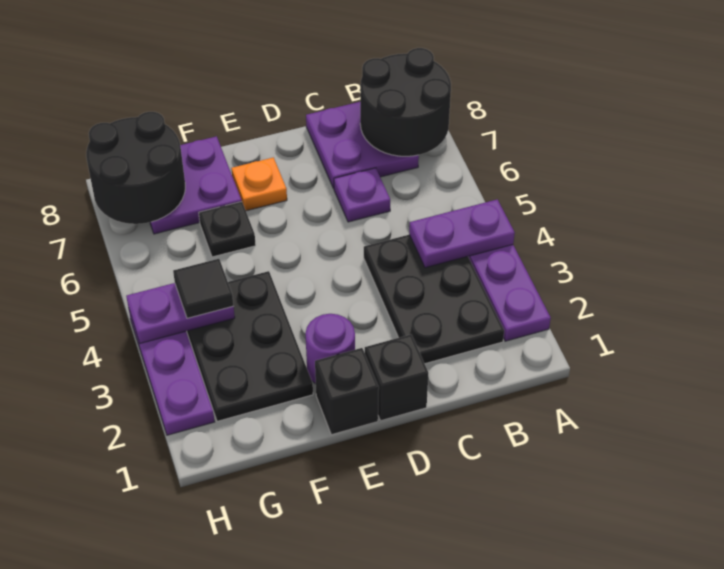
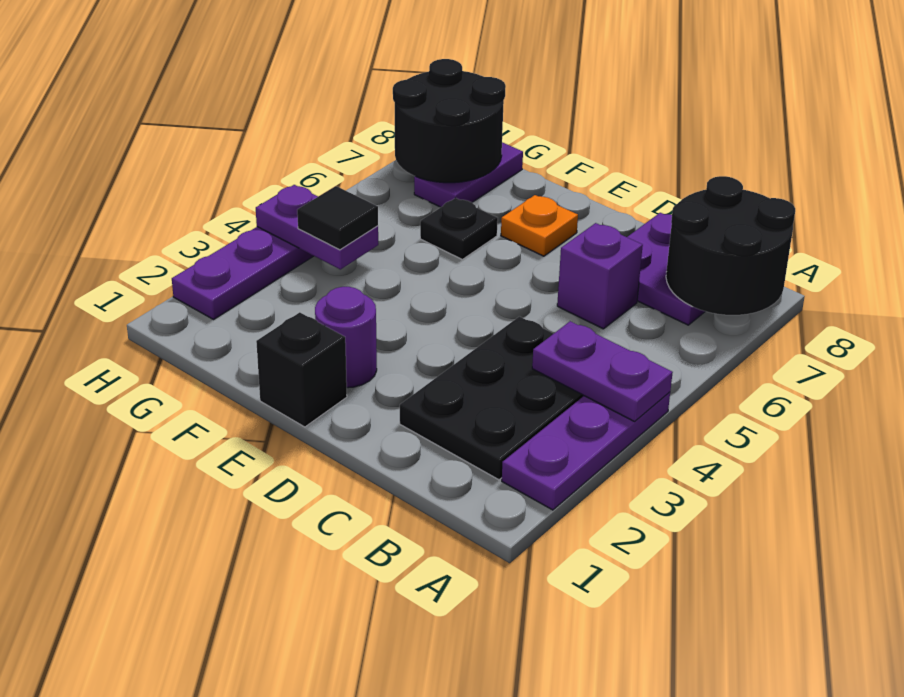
purple 1x1 plate [334,168,390,222] -> purple 1x1 brick [557,223,643,329]
black 1x1 brick [365,335,429,421] -> none
black 2x3 plate [186,271,313,421] -> none
purple 2x2 plate [150,136,242,234] -> purple 1x2 plate [414,142,523,207]

